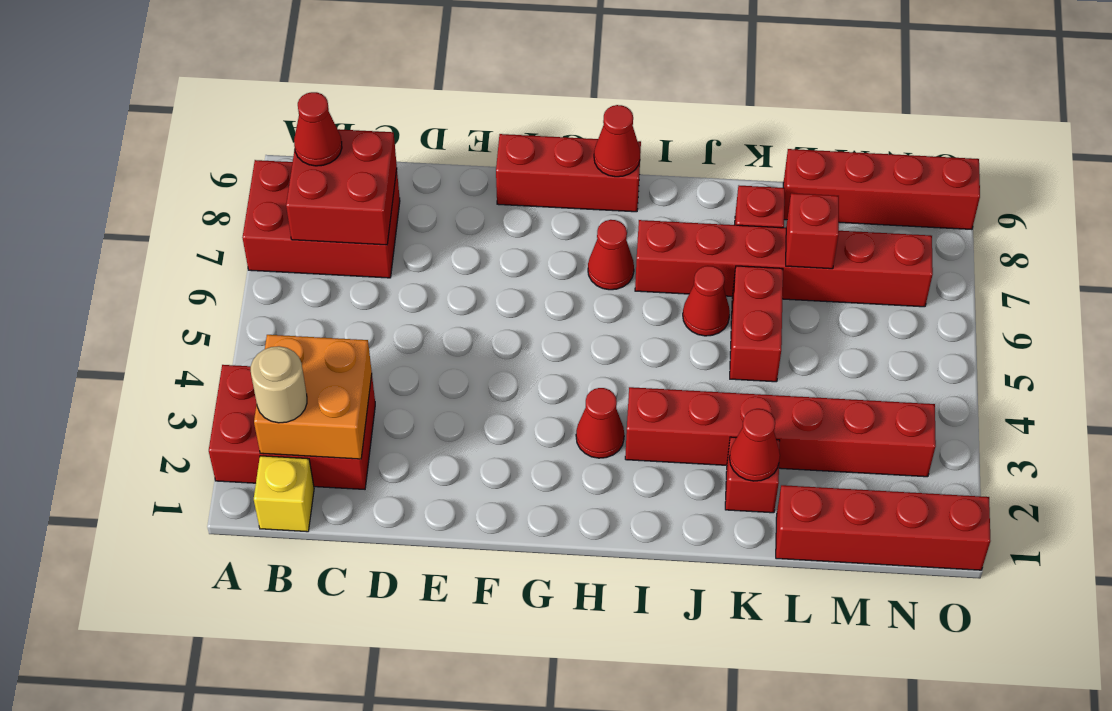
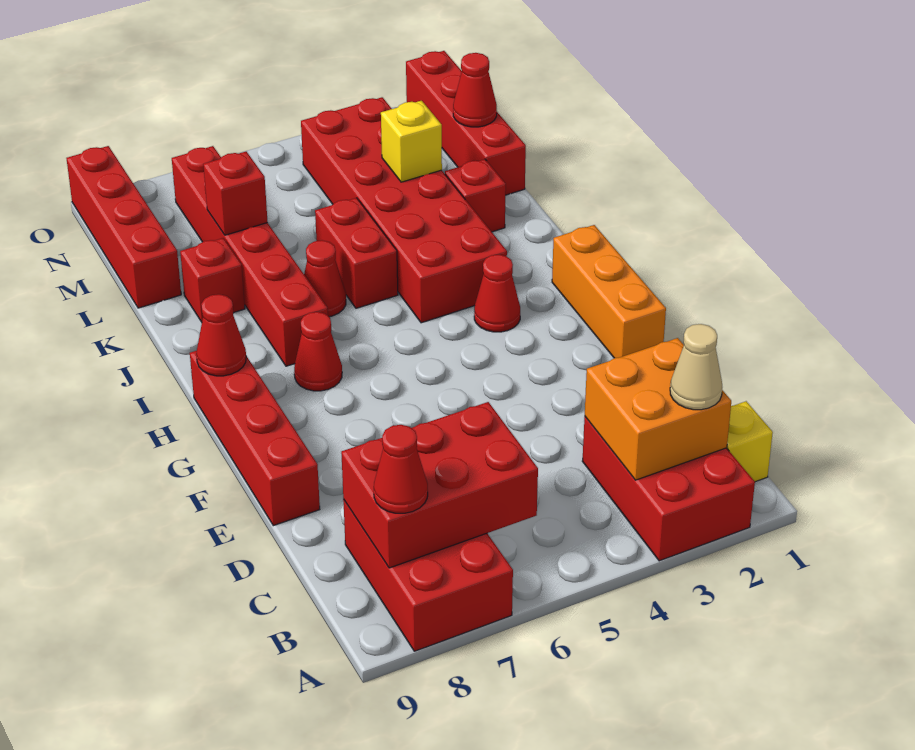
tan 1x1 round brick [251,346,307,423] -> tan 1x1 cone [670,324,722,410]
red 2x2 brick [286,129,397,245] -> red 2x3 brick [341,402,538,568]
none -> orange 1x3 brick [552,225,666,358]
red 1x3 brick [496,134,641,212] -> red 1x4 brick [190,351,320,526]
red 1x6 brick [625,387,936,477] -> red 2x6 brick [301,97,507,323]
red 1x1 cone [729,409,780,481] -> red 1x1 cone moved to [453,53,497,127]
red 1x2 brick [730,266,783,382] -> red 1x2 brick turned to [315,198,398,308]
none -> yellow 1x1 brick [381,101,442,182]

